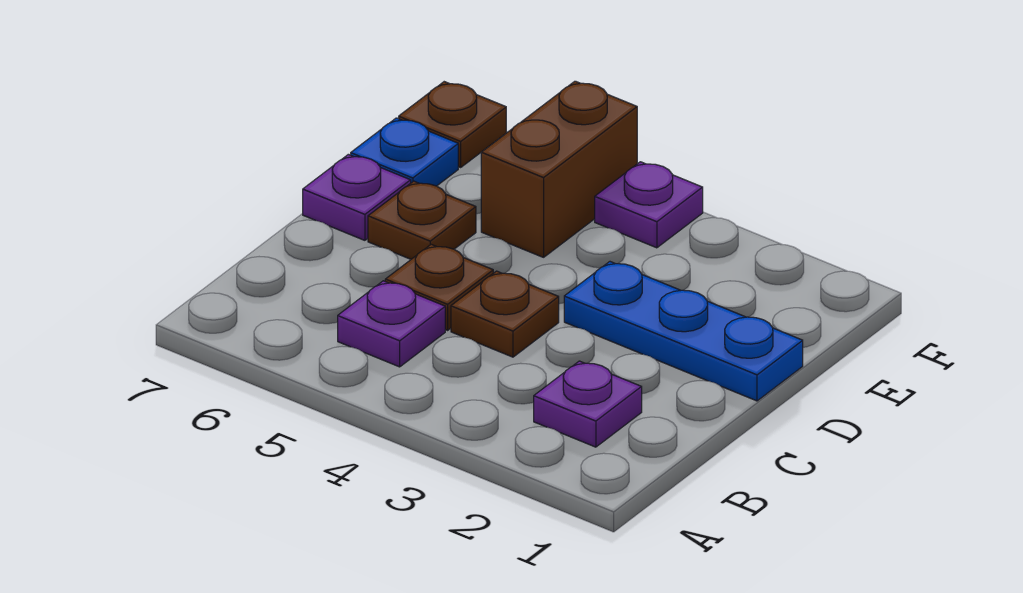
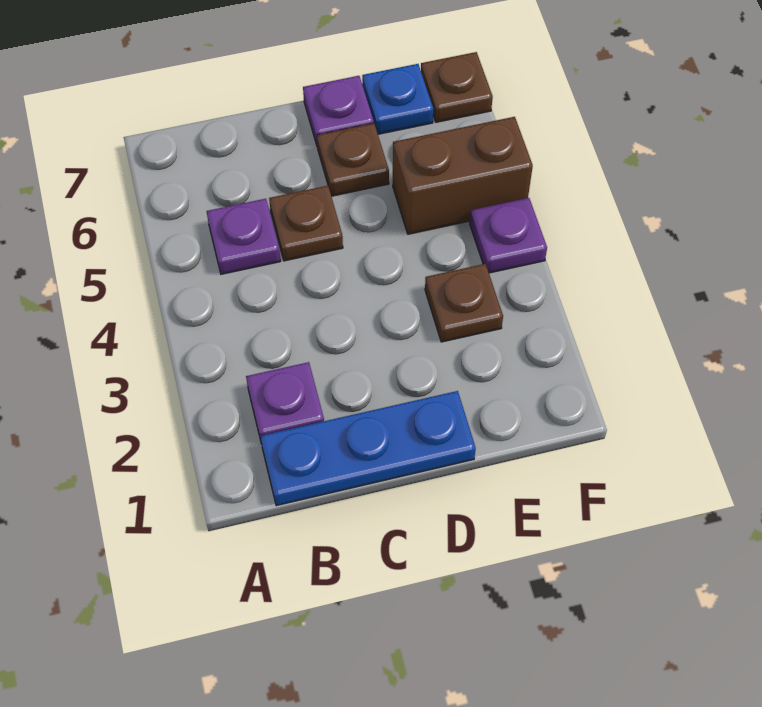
brown 1x1 plate [451,271,559,357] -> brown 1x1 plate moved to [425,264,503,342]
blue 1x3 plate [564,262,803,401] -> blue 1x3 plate turned to [260,391,476,506]

